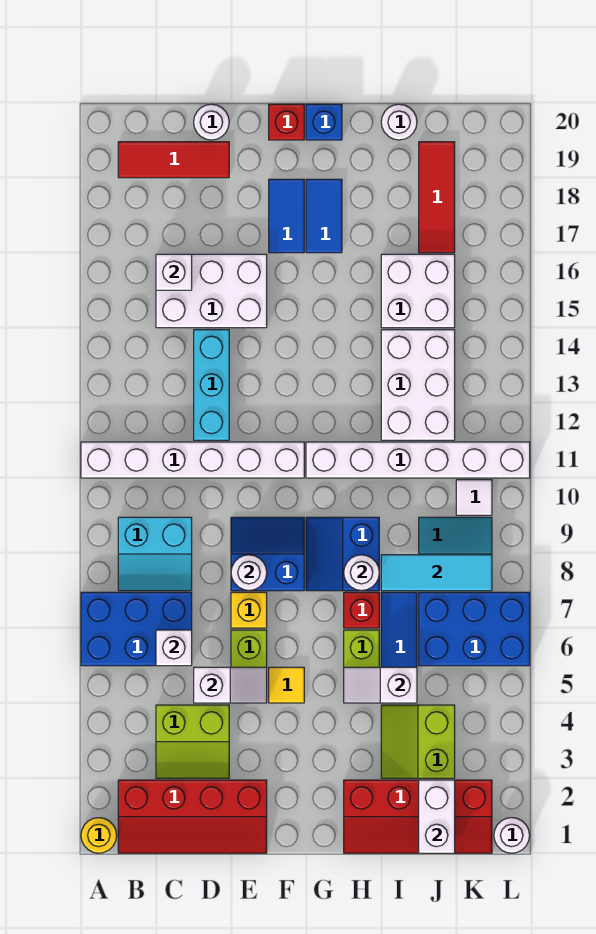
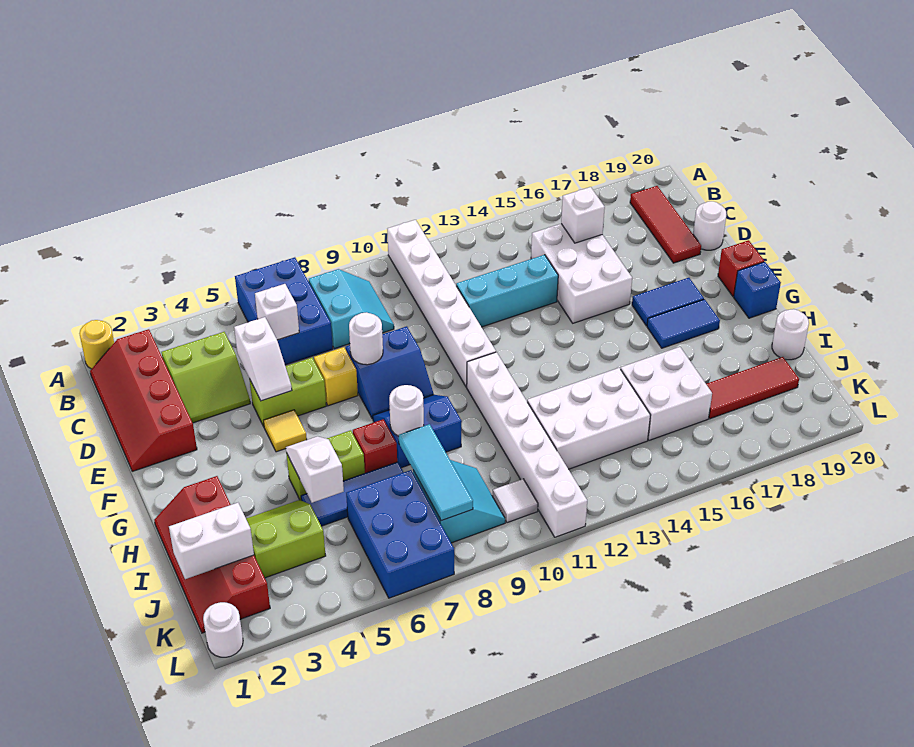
cyan 2x2 slope [118,517,192,591] -> cyan 2x2 slope turned to [309,269,394,349]
lime 2x2 slope [156,705,229,778] -> lime 2x2 slope turned to [162,332,250,423]
blue 2x2 slope [231,517,304,591] -> blue 2x2 slope turned to [346,326,434,419]

